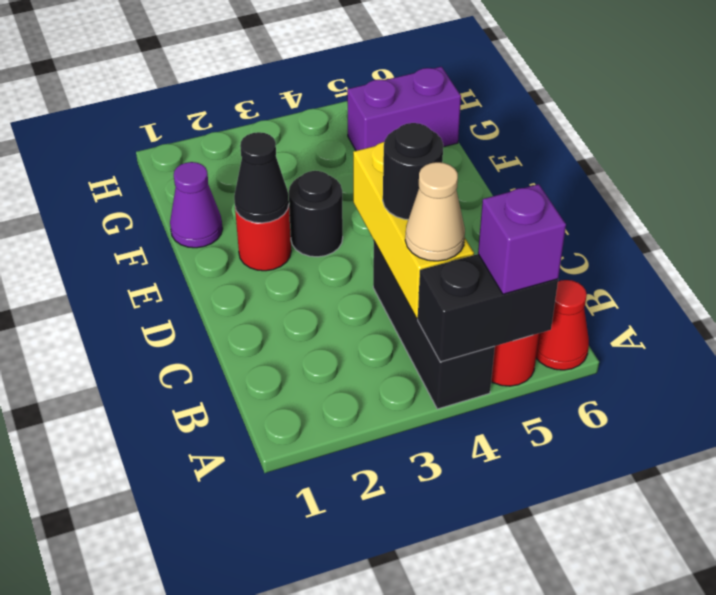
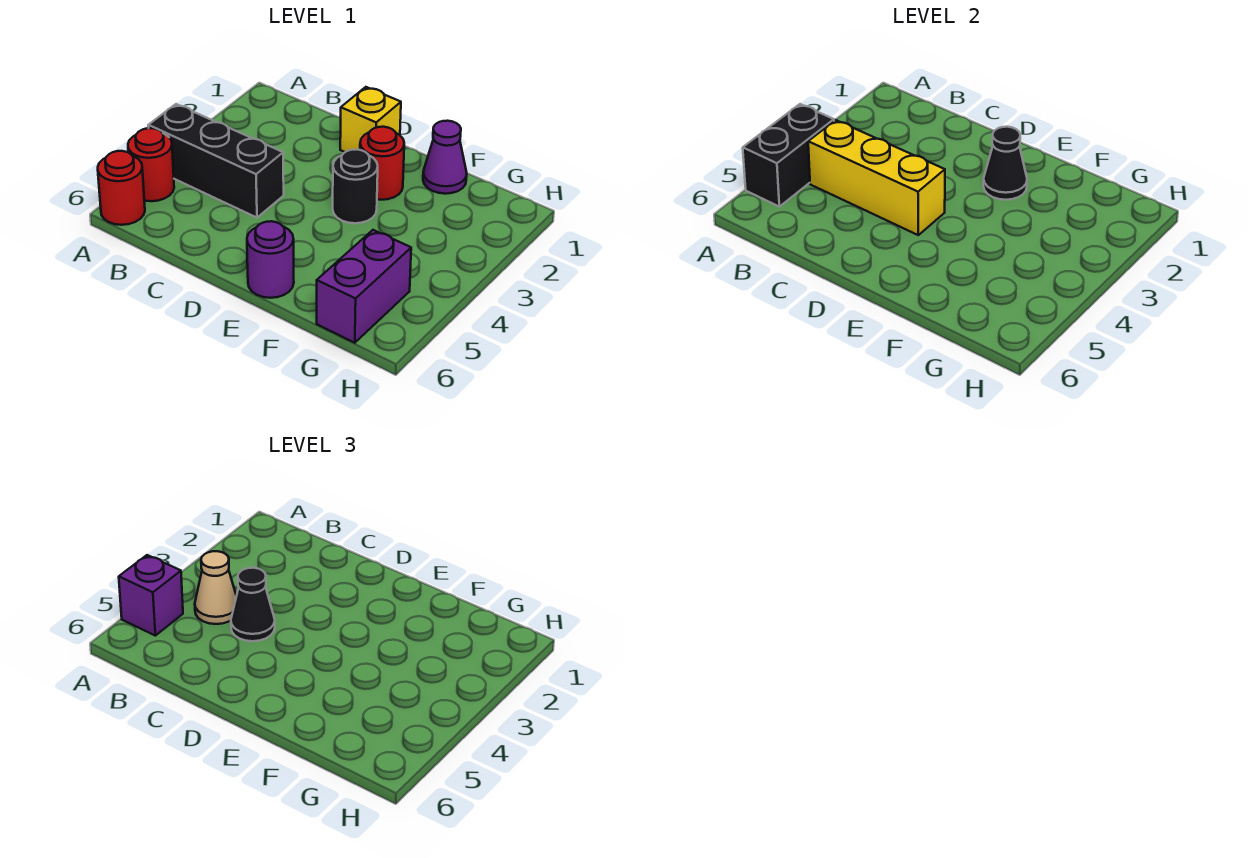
red 1x1 cone [536,280,589,370] -> red 1x1 round brick [98,151,145,225]
black 1x1 round brick [383,123,443,220] -> black 1x1 cone [231,568,275,641]
none -> yellow 1x1 brick [340,87,401,152]
none -> purple 1x1 round brick [247,221,294,298]

